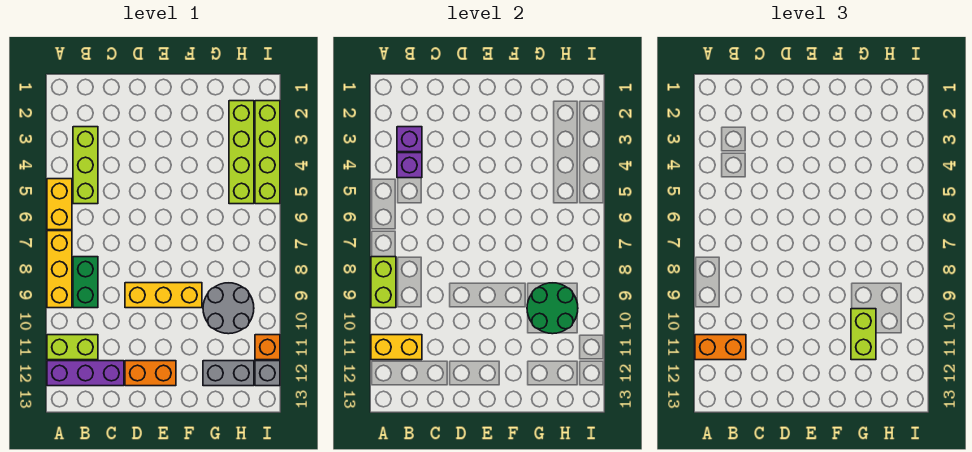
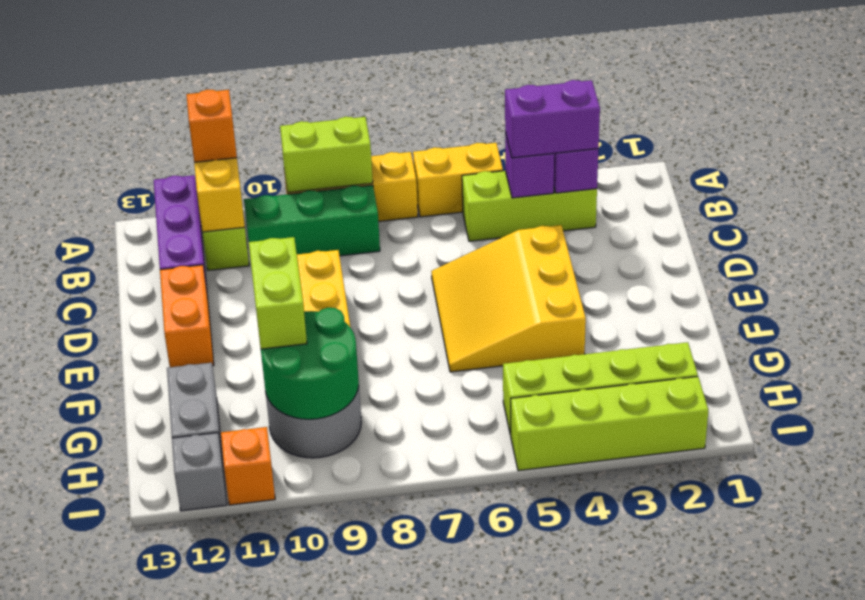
orange 1x2 brick [695,335,746,360] -> orange 1x1 brick [186,90,237,162]
none -> purple 1x2 brick [505,80,600,158]
green 1x2 brick [73,257,98,308] -> green 1x3 brick [244,185,380,256]
none -> yellow 3x3 slope [431,225,586,372]
lime 1x2 brick [851,309,876,360] -> lime 1x2 brick turned to [249,237,307,349]

